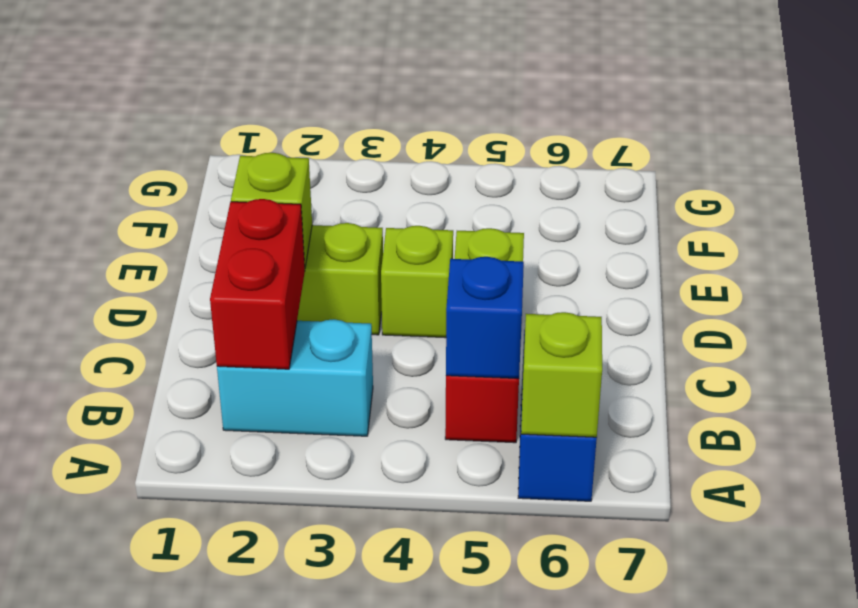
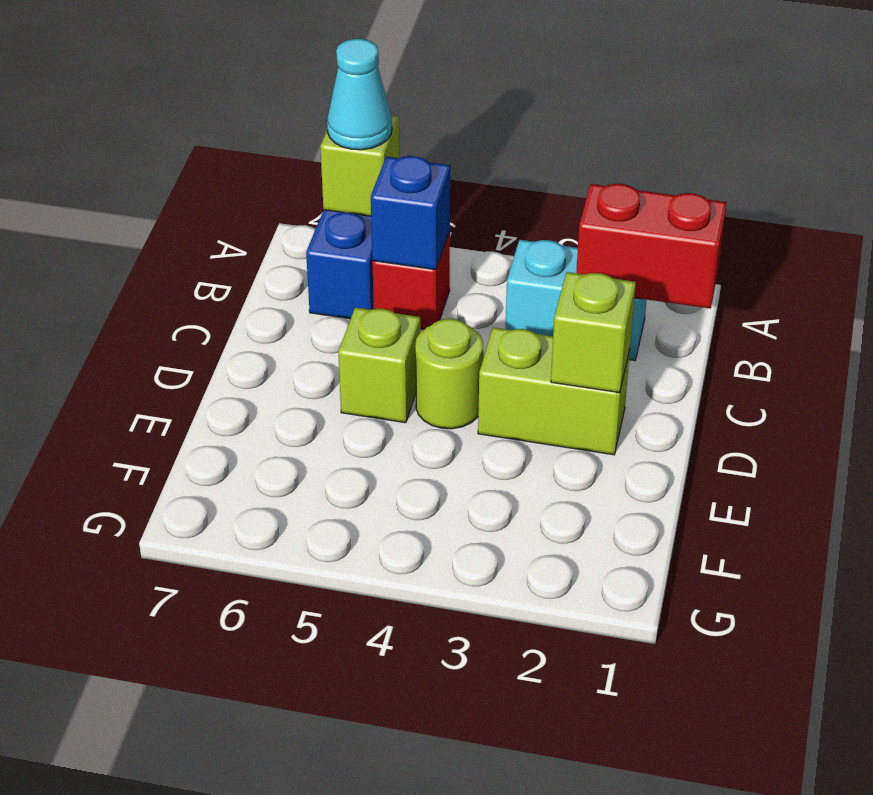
none -> cyan 1x1 cone [327,39,392,150]
red 1x2 brick [210,199,305,369] -> red 1x2 brick turned to [576,184,727,309]
lime 1x1 brick [381,226,453,338] -> lime 1x1 round brick [415,319,483,429]

